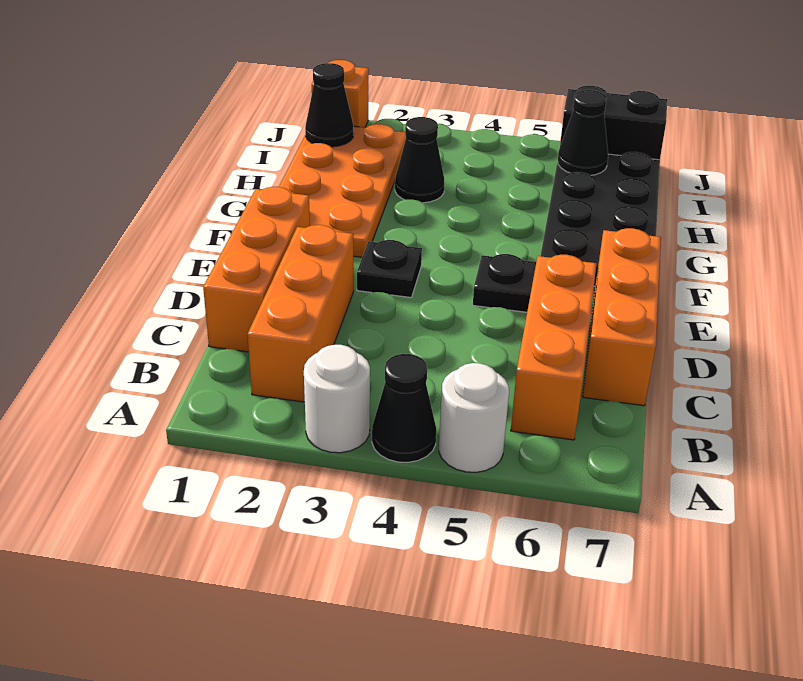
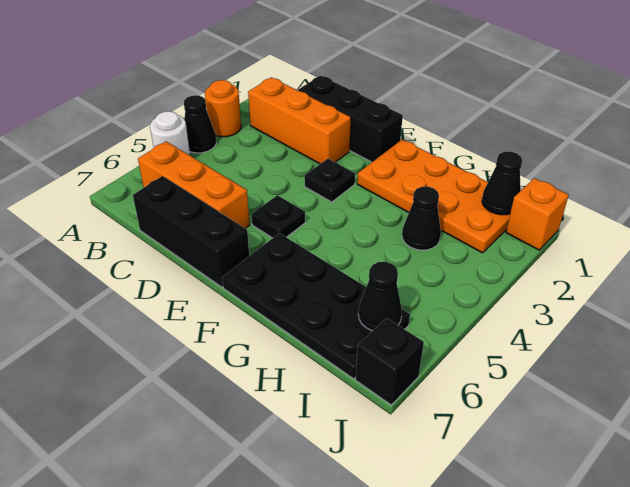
white 1x1 round brick [304,345,370,453] -> orange 1x1 round brick [205,80,241,137]
orange 1x3 brick [203,187,310,352] -> black 1x3 brick [298,76,403,162]
orange 1x3 brick [583,228,661,406] -> black 1x3 brick [133,176,249,287]
black 1x2 brick [560,86,667,160] -> black 1x1 brick [356,318,424,405]

